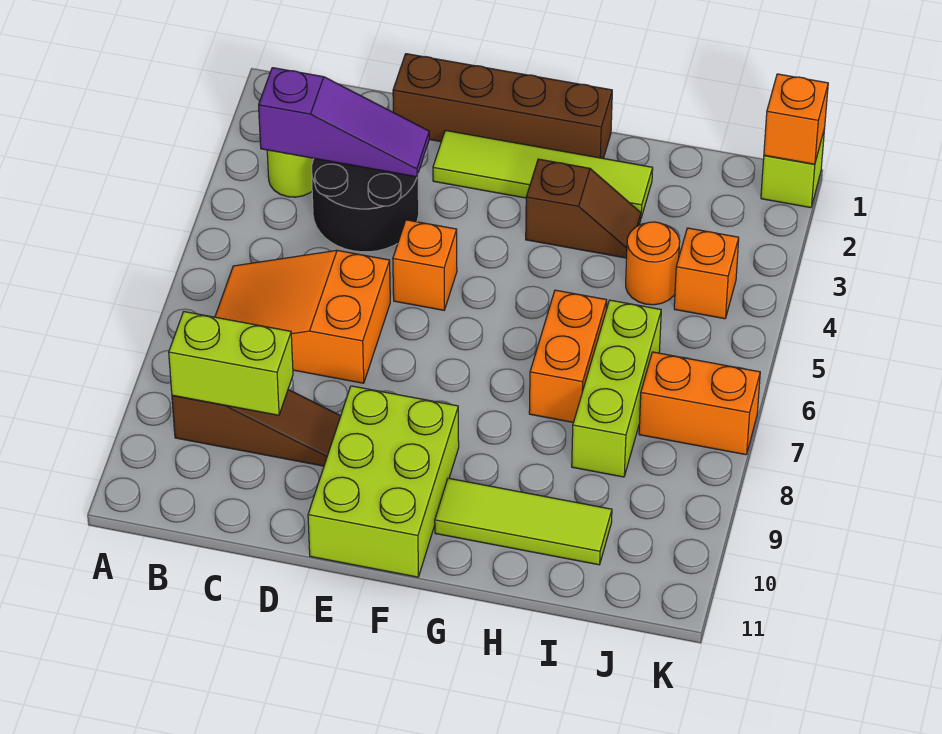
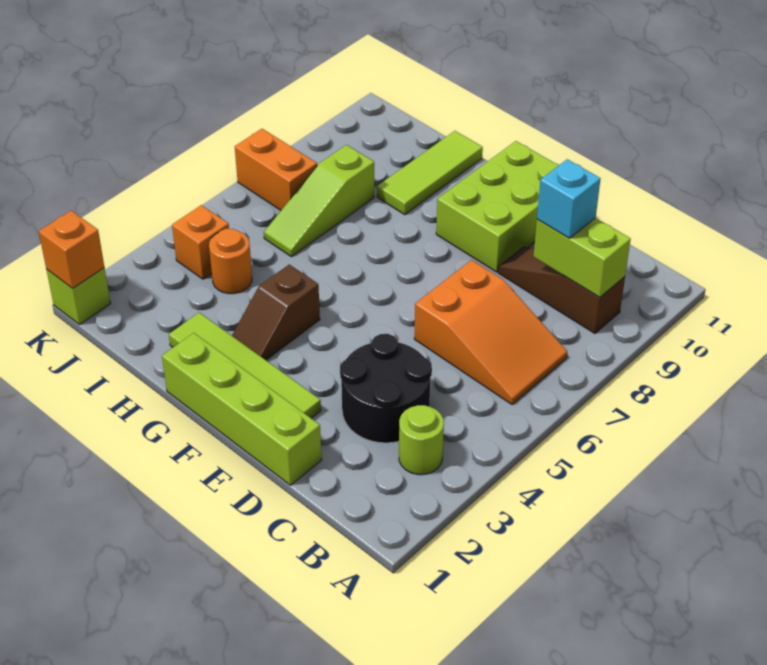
purple 1x3 slope [259,68,429,177] -> none
none -> cyan 1x1 brick [537,159,601,238]
brown 1x4 brick [393,54,612,158] -> lime 1x4 brick [162,333,322,485]
orange 1x1 brick [393,220,457,310] -> none
brown 1x2 slope [526,159,641,258] -> brown 1x2 slope turned to [232,264,320,360]
lime 1x3 tile [435,478,612,565] -> lime 1x3 tile turned to [377,131,483,215]
orange 1x2 brick [529,290,607,422] -> none
lime 1x3 brick [572,300,661,477] -> lime 1x3 slope [264,145,374,257]

